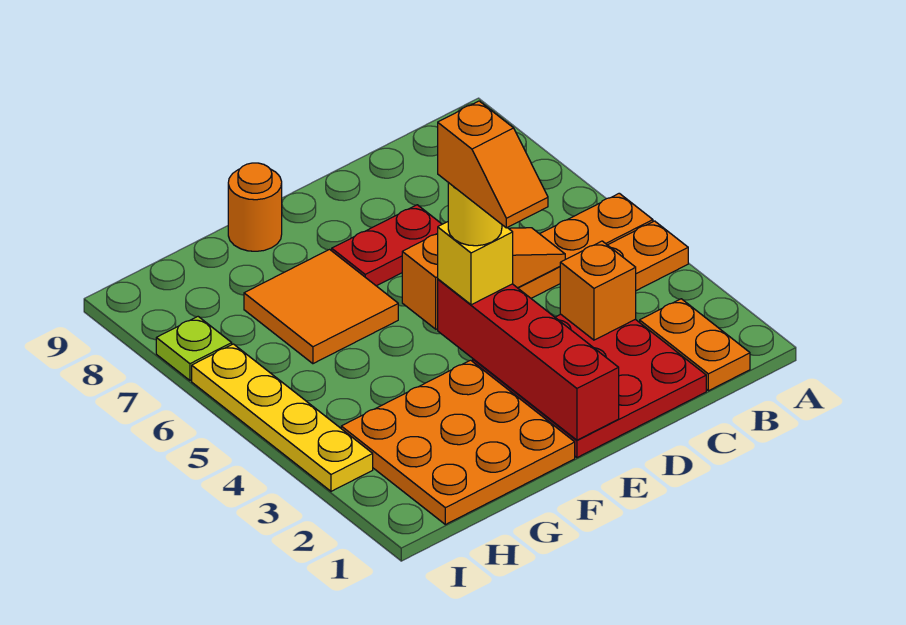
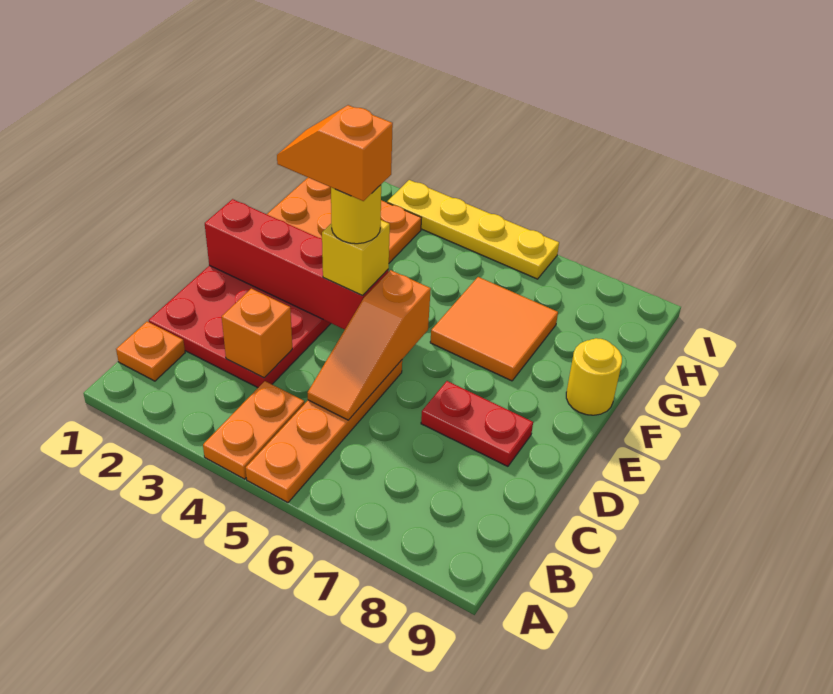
orange 1x2 plate [639,299,750,391] -> orange 1x1 plate [116,322,185,381]
red 1x2 plate [331,205,442,286] -> red 1x2 plate turned to [421,381,533,466]
orange 1x1 round brick [228,163,282,251] -> yellow 1x1 round brick [566,338,622,415]
lime 1x1 plate [156,317,232,380] -> none

